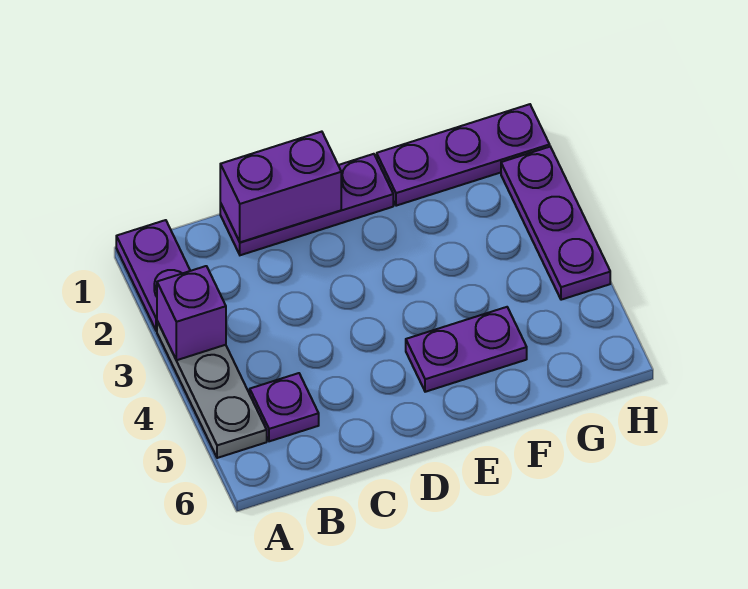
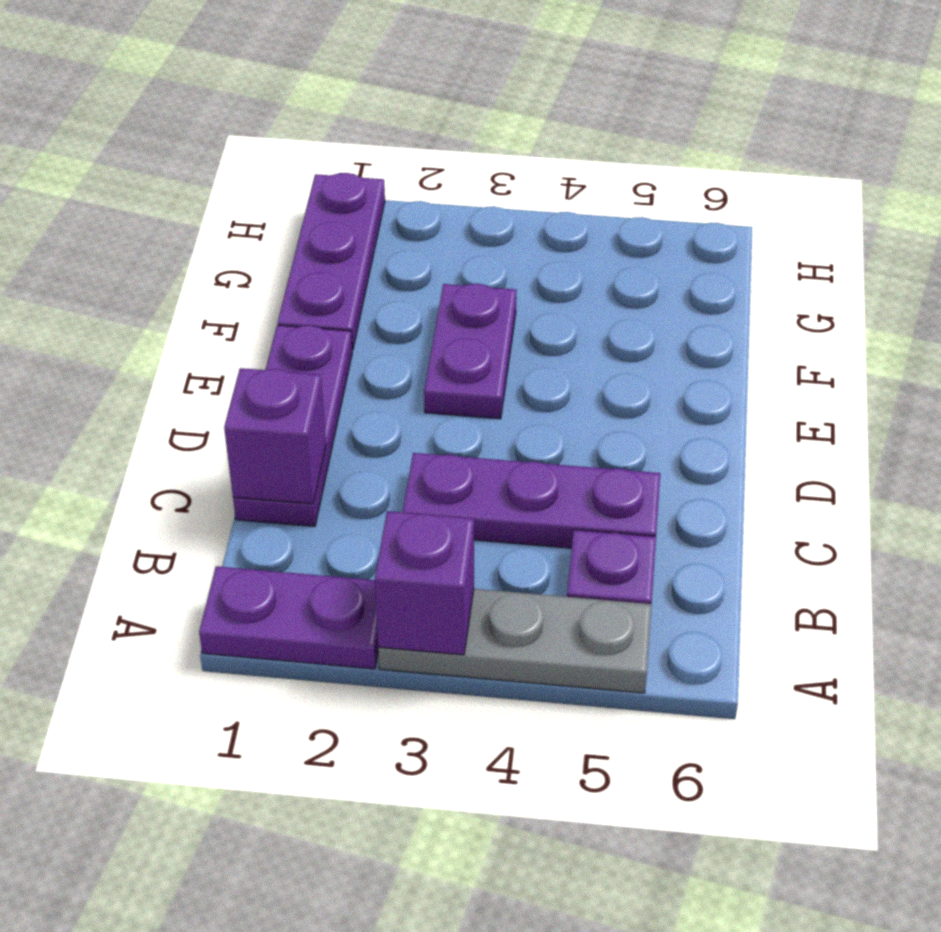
purple 1x2 brick [220,132,341,242] -> purple 1x1 brick [224,368,326,504]
purple 1x2 plate [406,307,527,392] -> purple 1x2 plate moved to [424,284,517,419]
purple 1x3 plate [501,147,610,300] -> purple 1x3 plate moved to [403,453,660,548]

